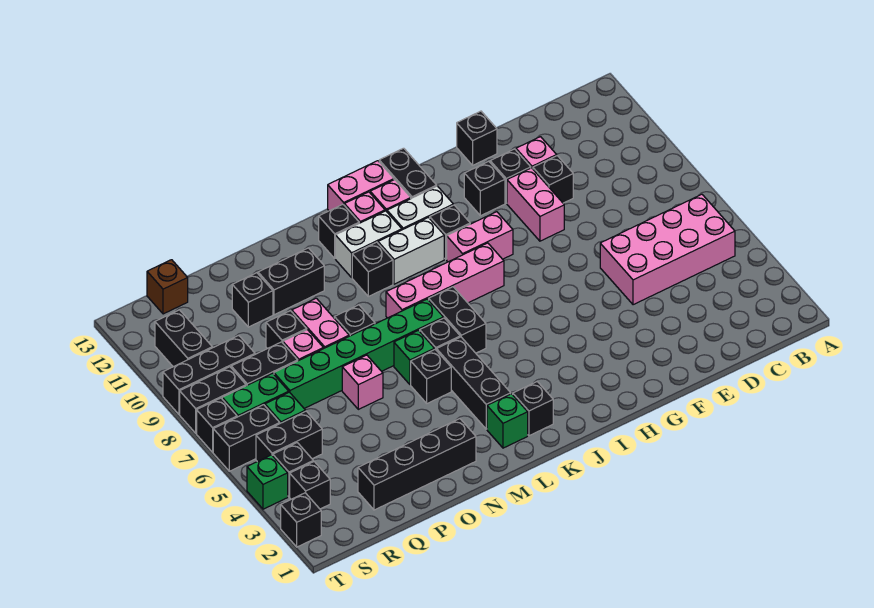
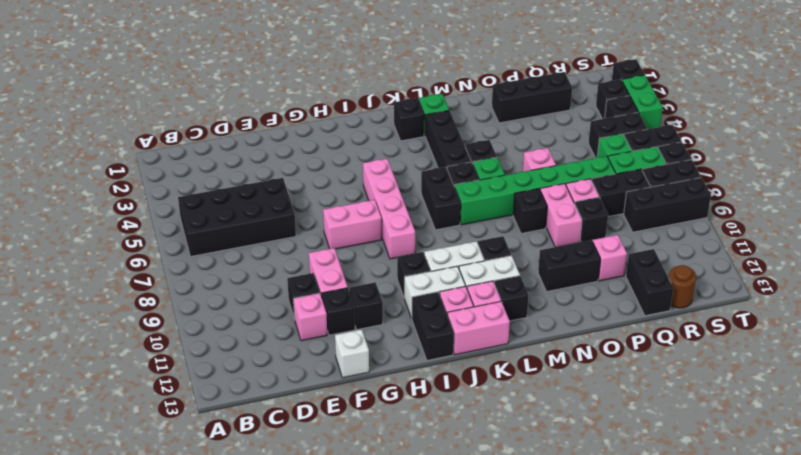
pink 2x4 brick [600,194,735,305] -> black 2x4 brick [178,178,296,256]
black 1x1 brick [457,111,497,165] -> white 1x1 brick [335,329,369,378]
pink 1x2 brick [447,212,513,262] -> pink 1x2 brick moved to [323,200,382,249]
pink 1x4 brick [386,243,504,318] -> pink 1x4 brick turned to [363,159,415,259]
black 1x4 brick [358,419,476,510] -> black 1x3 brick [492,72,572,123]
black 1x1 brick [232,273,273,327] -> pink 1x1 brick [593,235,627,281]
brown 1x1 brick [147,260,188,314] -> brown 1x1 round brick [669,265,696,308]
black 1x2 brick [155,310,212,367] -> black 1x2 brick moved to [626,249,674,316]
green 1x1 brick [247,455,288,509] -> green 1x2 brick [622,75,663,129]

